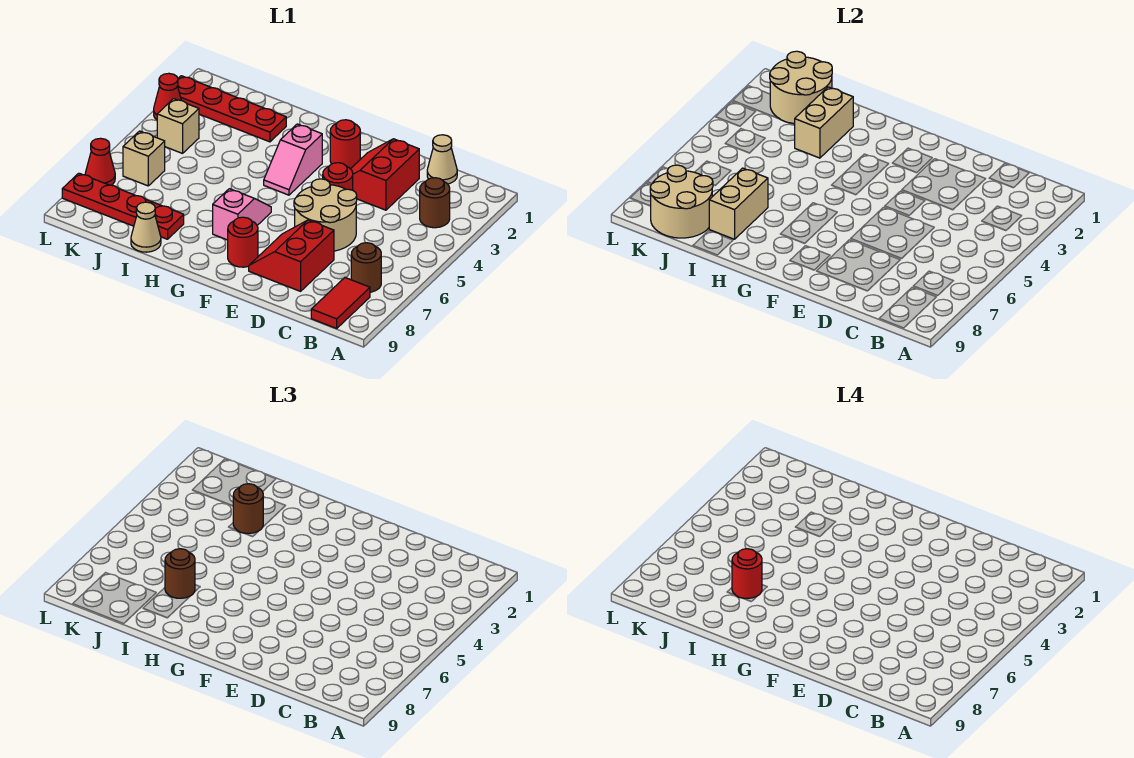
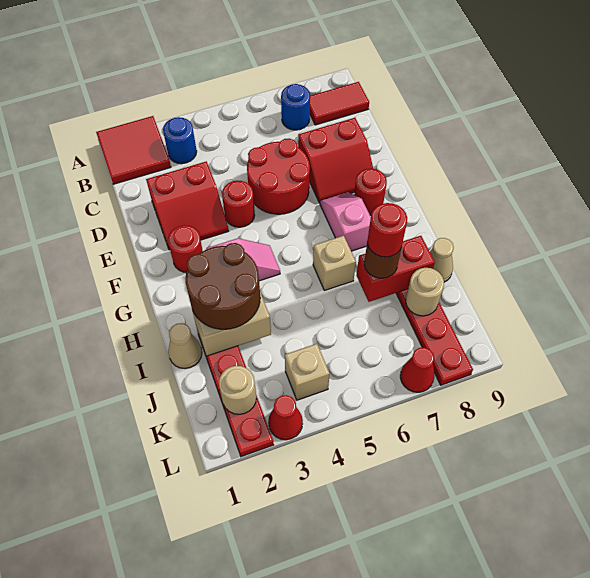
none -> red 2x2 tile [96,116,171,184]
brown 1x1 round brick [420,178,450,228] -> blue 1x1 round brick [163,117,197,164]
brown 1x1 round brick [351,243,381,292] -> blue 1x1 round brick [281,84,310,130]
tan 1x1 cone [427,135,457,184] -> tan 1x1 cone moved to [168,323,202,369]
tan 2x2 round brick [294,179,357,251] -> red 2x2 round brick [247,138,310,214]
pink 1x2 slope [213,189,271,240] -> pink 1x2 slope turned to [320,192,371,251]
brown 1x1 round brick [233,484,263,533] -> brown 2x2 round brick [186,243,260,329]
tan 1x2 brick [709,168,768,239] -> red 1x2 brick [356,236,435,302]
tan 2x2 round brick [770,51,832,124] -> tan 1x1 round brick [219,366,256,414]
tan 2x2 round brick [650,165,713,238] -> tan 1x1 round brick [406,268,444,316]
tan 1x1 brick [123,131,165,186] -> tan 1x1 brick moved to [313,236,356,291]

